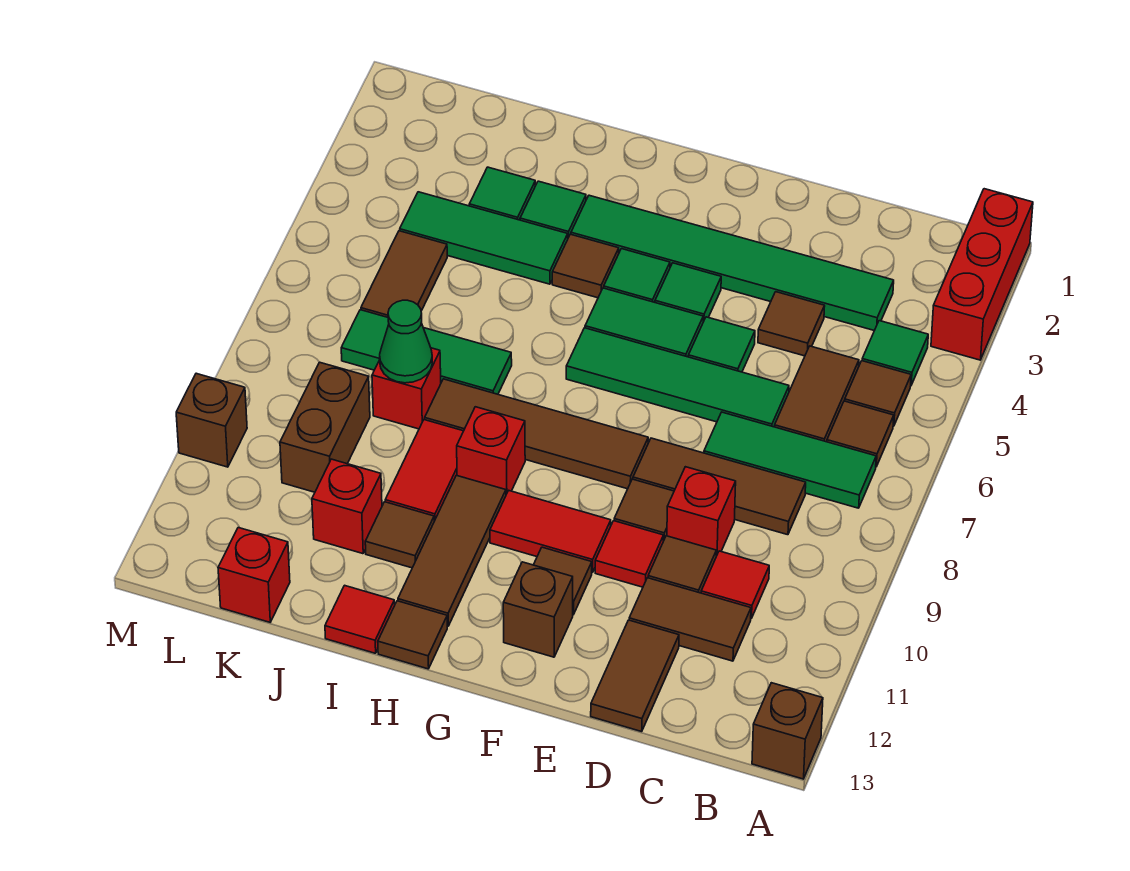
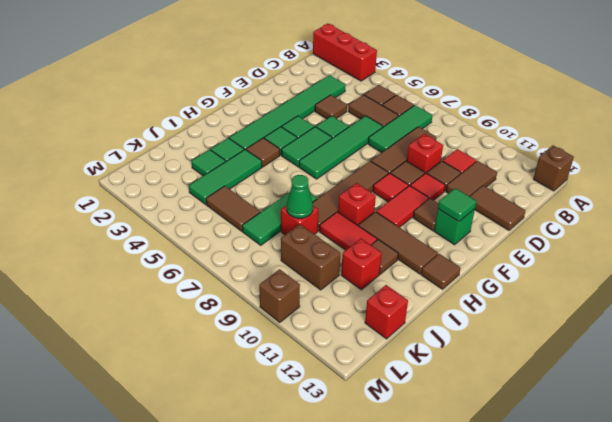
green 1x1 tile [862,321,928,385] -> green 1x1 tile moved to [438,188,476,222]
brown 1x1 brick [503,562,573,657] -> green 1x1 brick [434,209,475,245]
red 1x1 tile [325,585,395,653] -> red 1x1 tile moved to [373,173,409,202]

